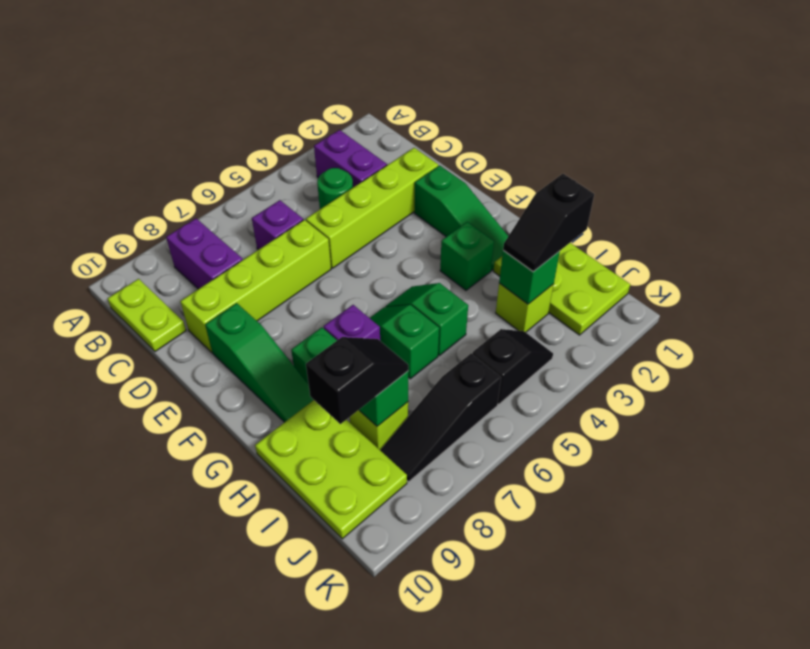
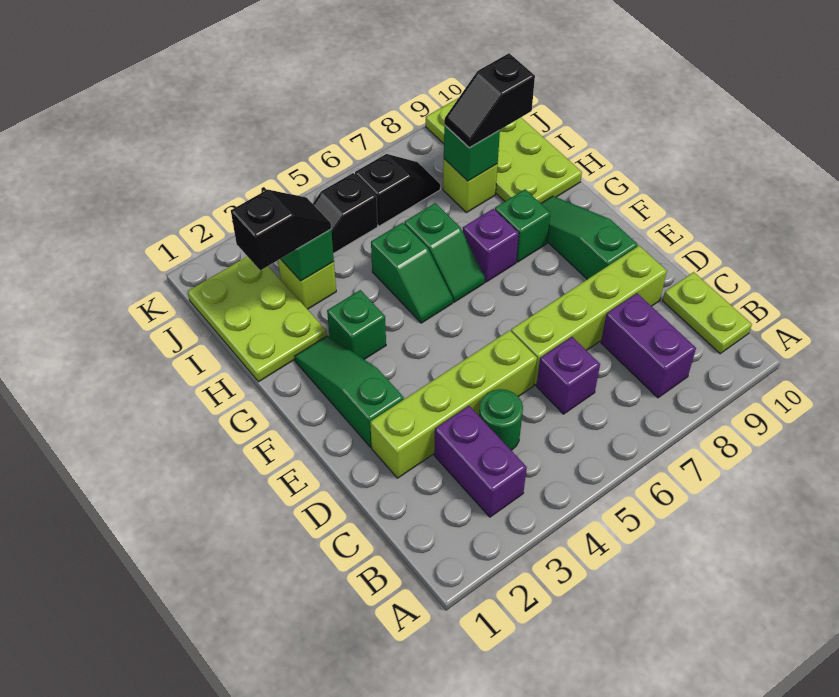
lime 2x3 plate [255,400,407,539] -> lime 2x4 plate [426,98,582,203]
black 1x3 slope [380,353,501,482] -> black 1x2 slope [355,154,440,226]

